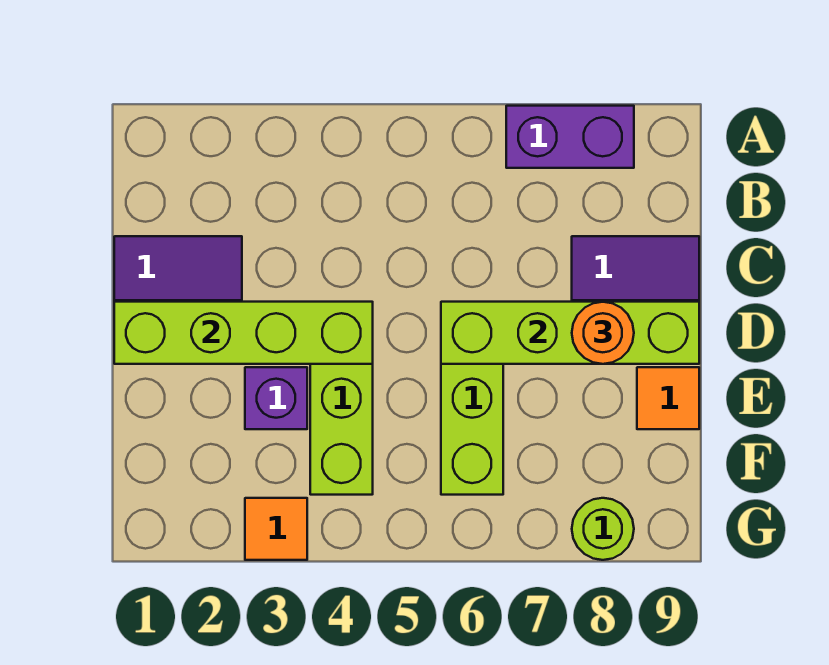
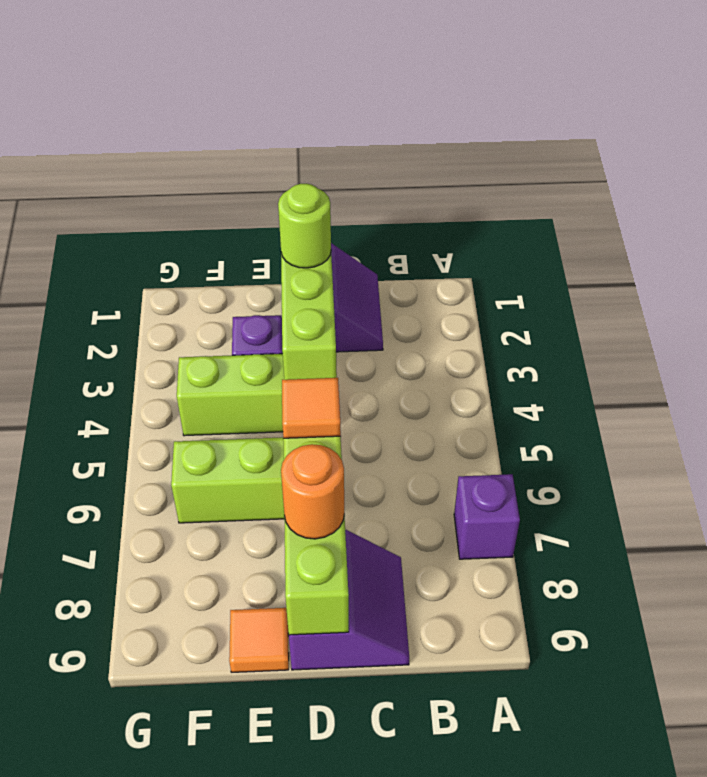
purple 1x2 brick [506,106,634,168] -> purple 1x1 brick [454,474,520,559]
orange 1x1 tile [245,498,307,560] -> orange 1x1 tile moved to [282,378,341,438]
lime 1x1 round brick [572,498,634,560] -> lime 1x1 round brick moved to [278,184,331,268]

